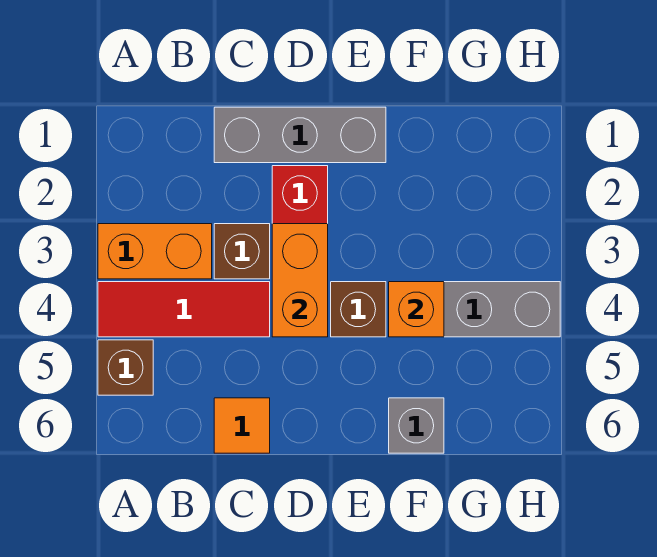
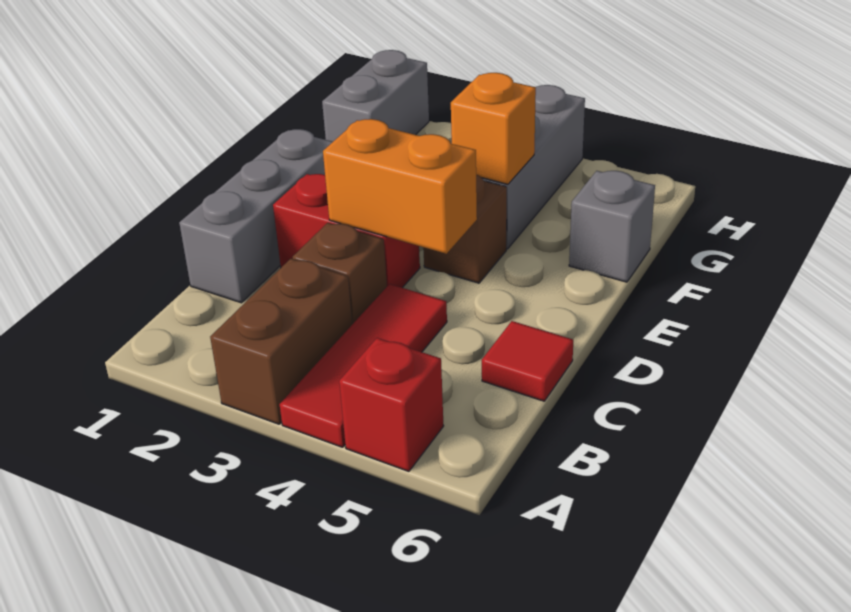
orange 1x2 brick [98,224,212,279] -> brown 1x2 brick [210,259,352,424]
brown 1x1 brick [98,340,153,395] -> red 1x1 brick [339,338,444,471]
orange 1x1 tile [214,398,270,453] -> red 1x1 tile [482,321,573,401]
none -> grey 1x2 brick [322,50,429,142]

